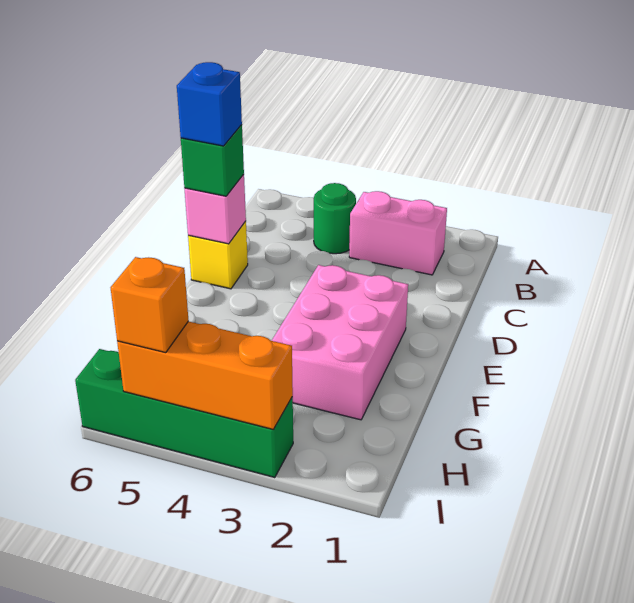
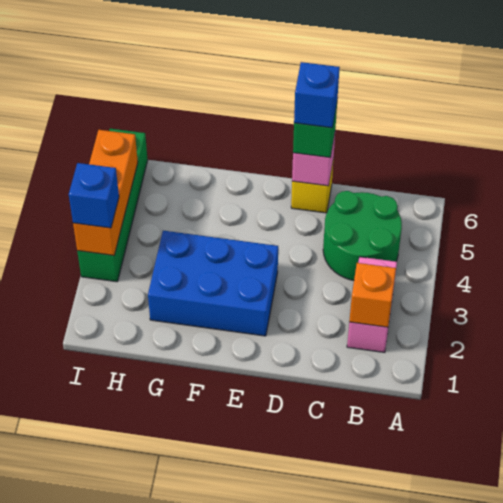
green 1x1 round brick [314,183,356,254] -> green 2x2 round brick [323,191,402,280]
pink 2x3 brick [272,265,408,420] -> blue 2x3 brick [148,231,278,336]
none -> blue 1x1 brick [69,163,119,228]
orange 1x1 brick [110,257,189,353] -> orange 1x1 brick moved to [349,263,396,327]

